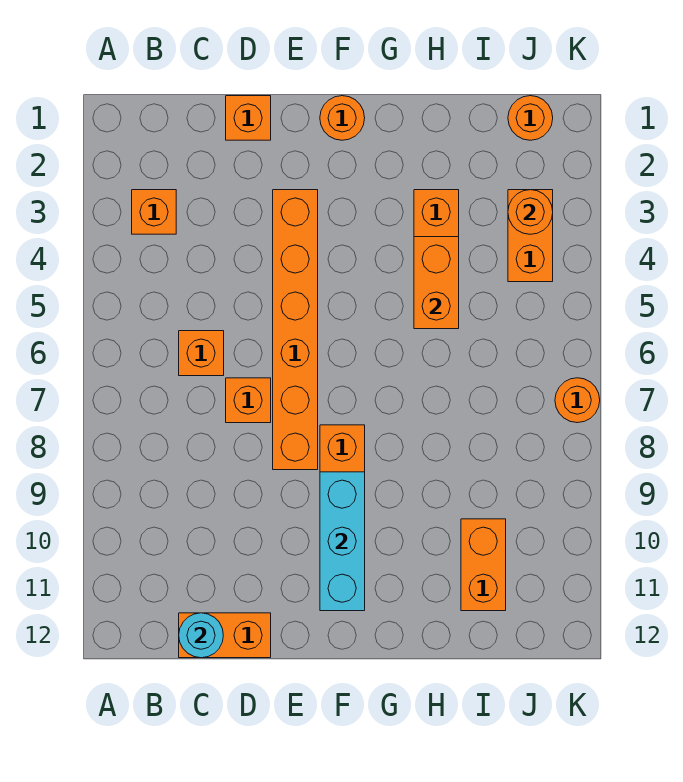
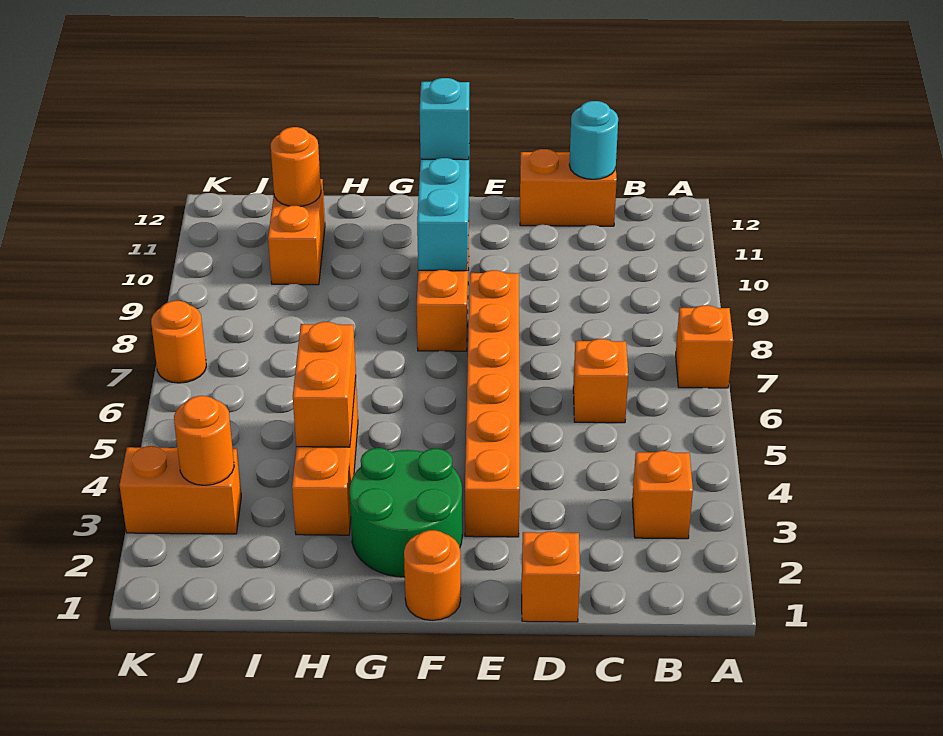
orange 1x1 brick [226,378,271,423] -> orange 1x1 brick moved to [676,305,733,388]
none -> green 2x2 round brick [350,448,462,577]
none -> cyan 1x1 brick [420,78,469,160]
orange 1x1 round brick [508,96,553,140] -> orange 1x1 round brick moved to [270,127,321,206]
orange 1x2 brick [508,190,553,282] -> orange 1x2 brick turned to [119,446,241,534]

